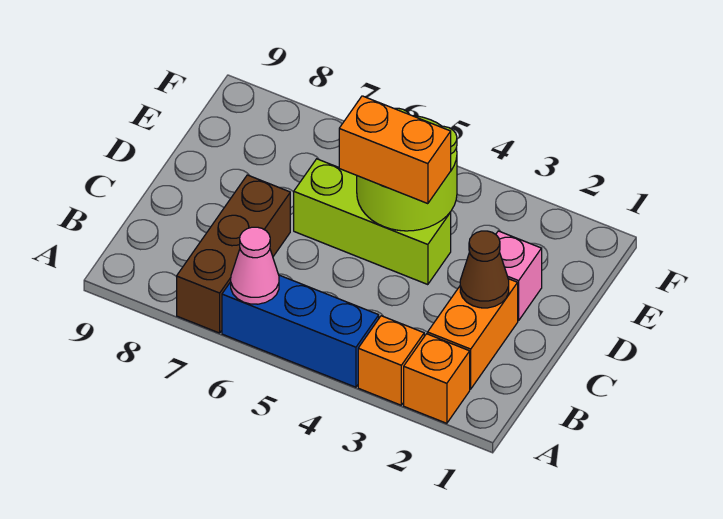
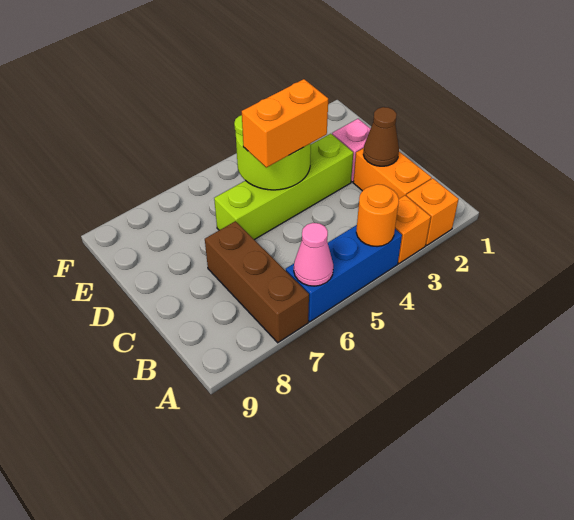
none -> orange 1x1 round brick [356,184,399,247]
lime 1x3 brick [294,159,451,285] -> lime 1x4 brick [214,134,353,240]

